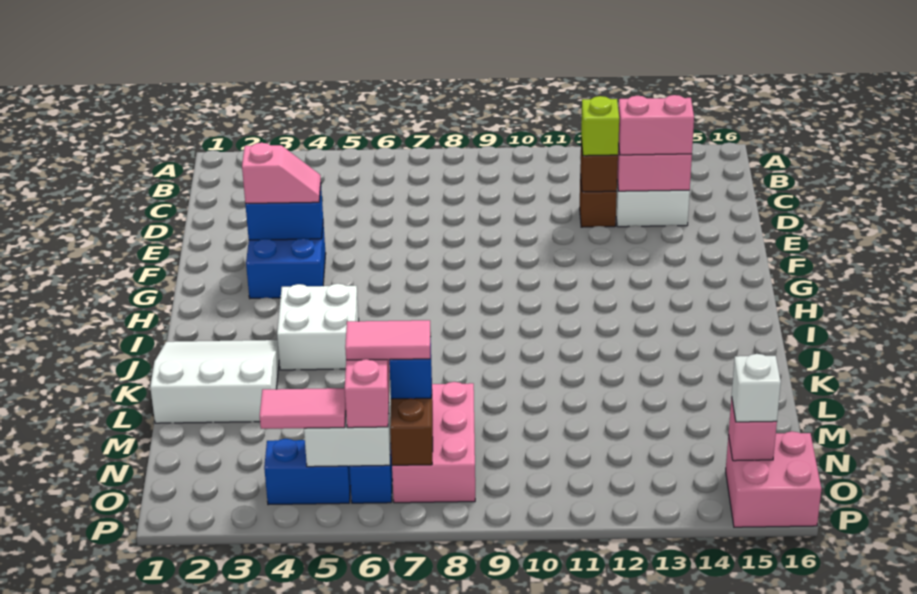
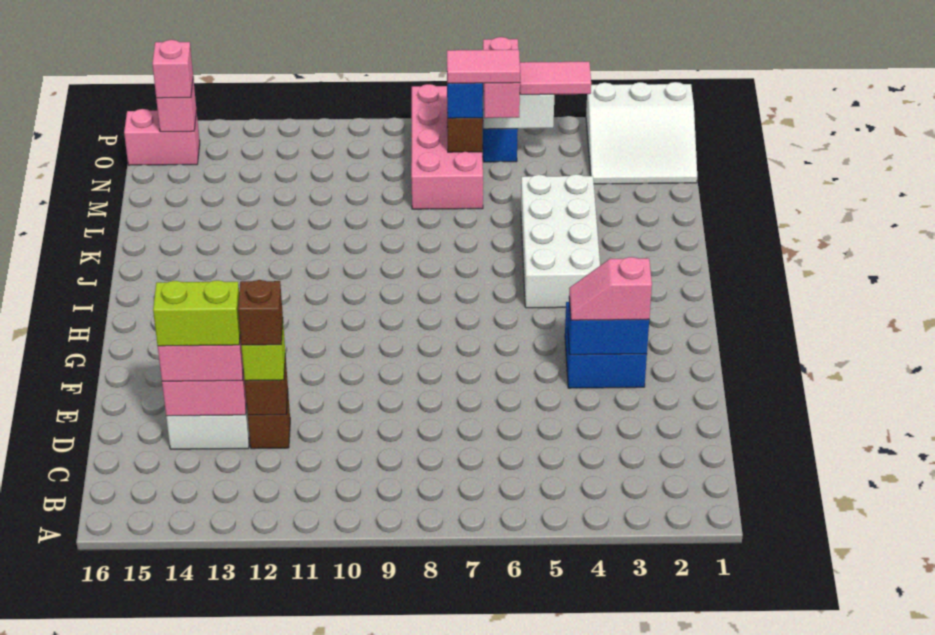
none -> brown 1x1 brick [238,280,283,345]
none -> lime 1x2 brick [153,280,240,346]
white 2x2 brick [277,284,359,370] -> white 2x4 brick [521,174,600,308]
white 3x3 slope [150,340,279,423] -> white 3x3 slope moved to [586,82,697,184]
pink 2x3 brick [392,382,475,503] -> pink 2x4 brick [411,84,483,209]
blue 1x2 brick [264,439,351,505] -> none
pink 2x2 brick [726,431,821,527] -> pink 1x2 brick [124,109,200,165]
white 1x1 brick [732,354,781,422] -> pink 1x1 brick [152,40,193,98]

